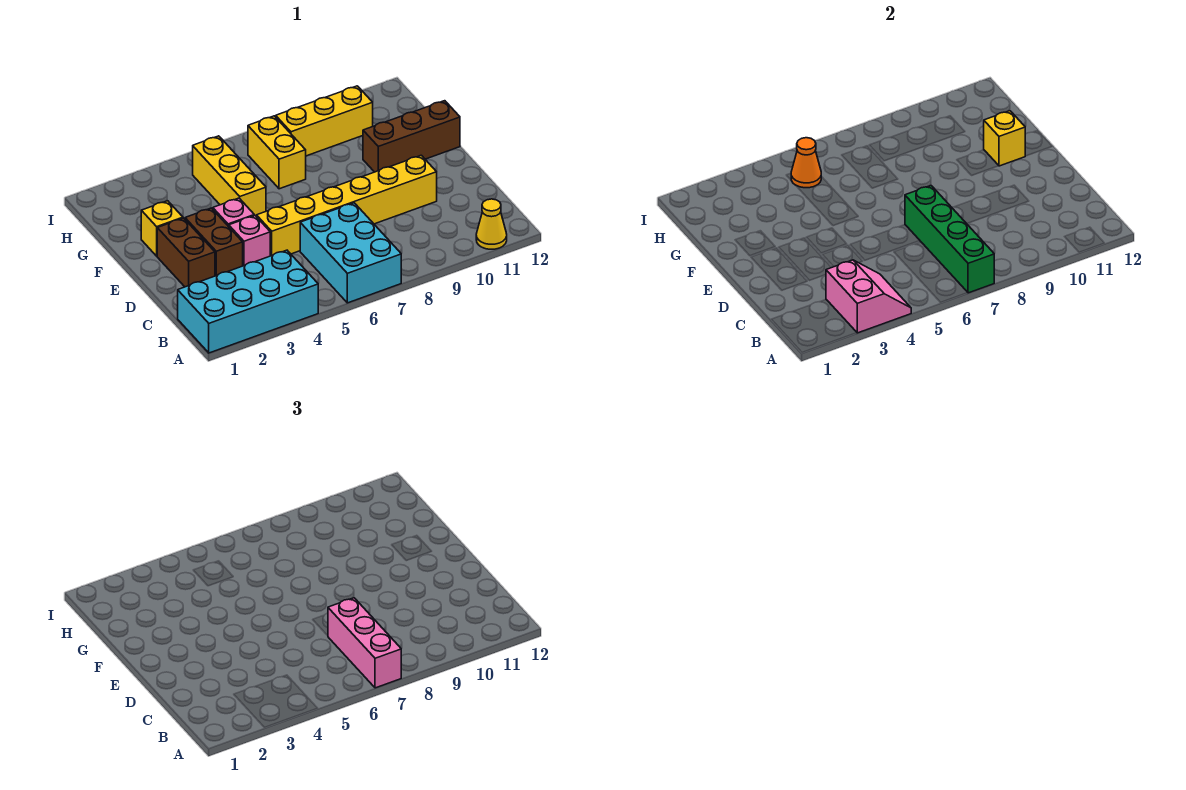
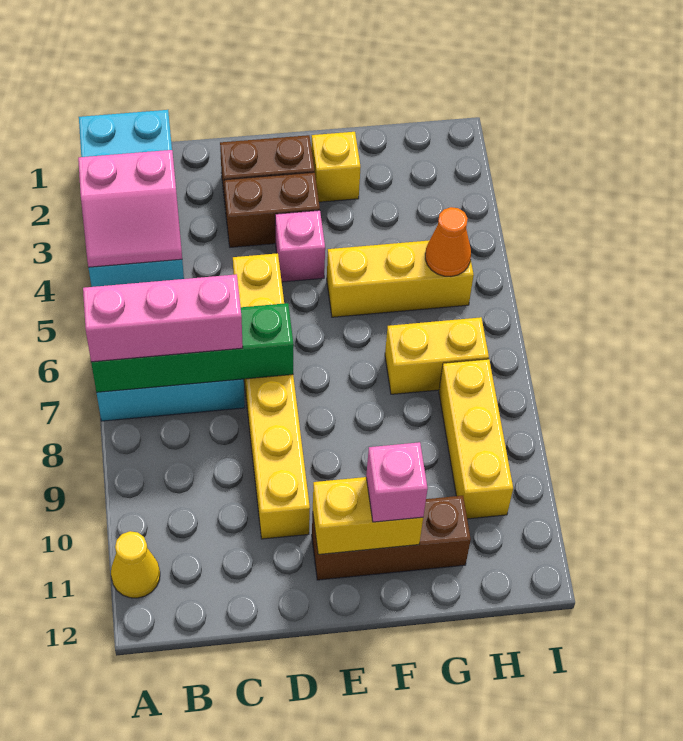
pink 1x1 brick [229,215,270,266] -> pink 1x1 brick moved to [366,442,428,522]
brown 1x3 brick [363,101,460,172] -> brown 1x3 brick turned to [312,496,471,580]
yellow 1x1 brick [984,111,1025,166] -> yellow 1x2 brick [313,477,423,554]

